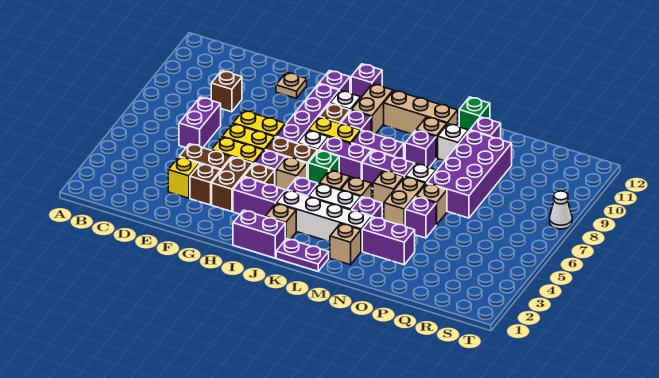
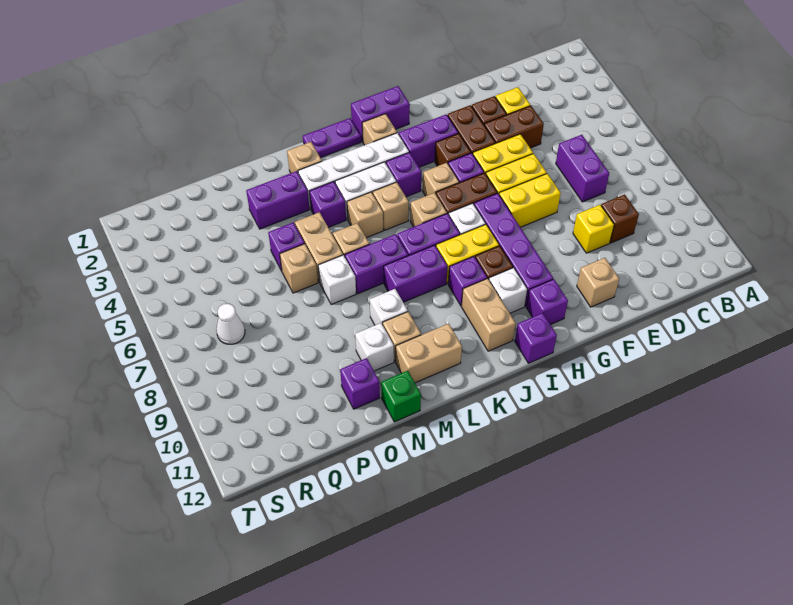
none -> yellow 1x1 brick [573,205,614,253]
tan 1x1 plate [276,72,307,98] -> tan 1x1 brick [577,258,619,307]
green 1x1 brick [308,150,339,184] -> tan 1x1 brick [410,193,447,227]
tan 1x3 brick [384,90,458,134] -> tan 1x2 brick [396,324,462,383]
purple 1x1 brick [405,130,436,167] -> white 1x1 brick [370,289,408,325]
purple 2x4 brick [427,130,512,218] -> none
white 1x1 cone [550,191,572,229] -> white 1x1 cone moved to [216,303,245,344]

